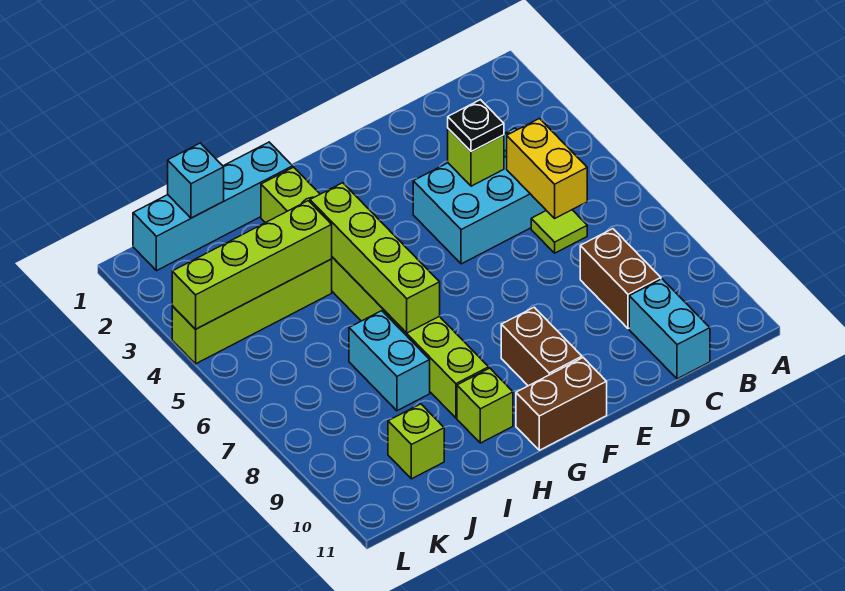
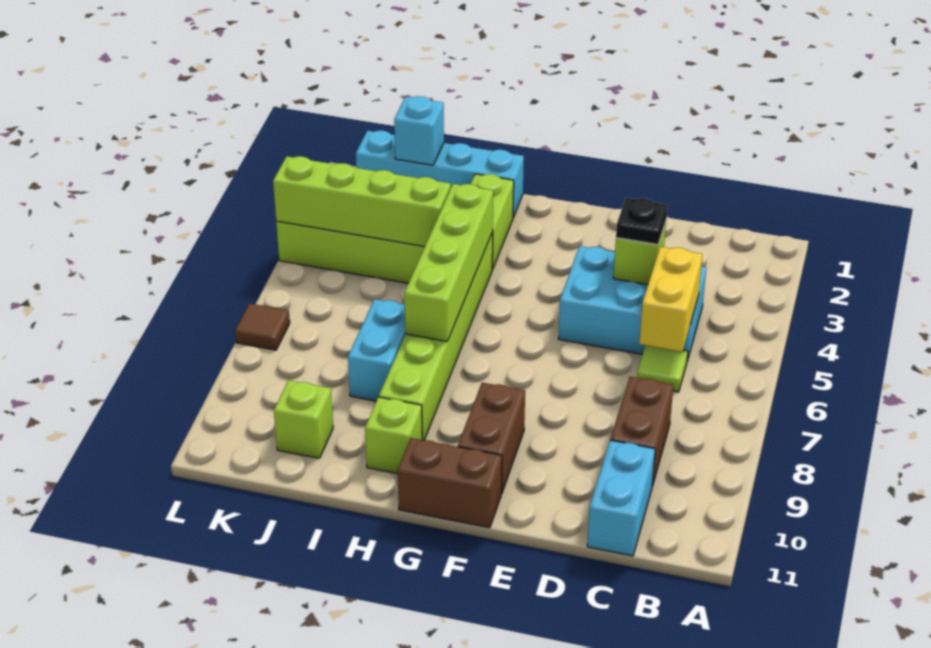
none -> brown 1x1 tile [235,303,290,350]

